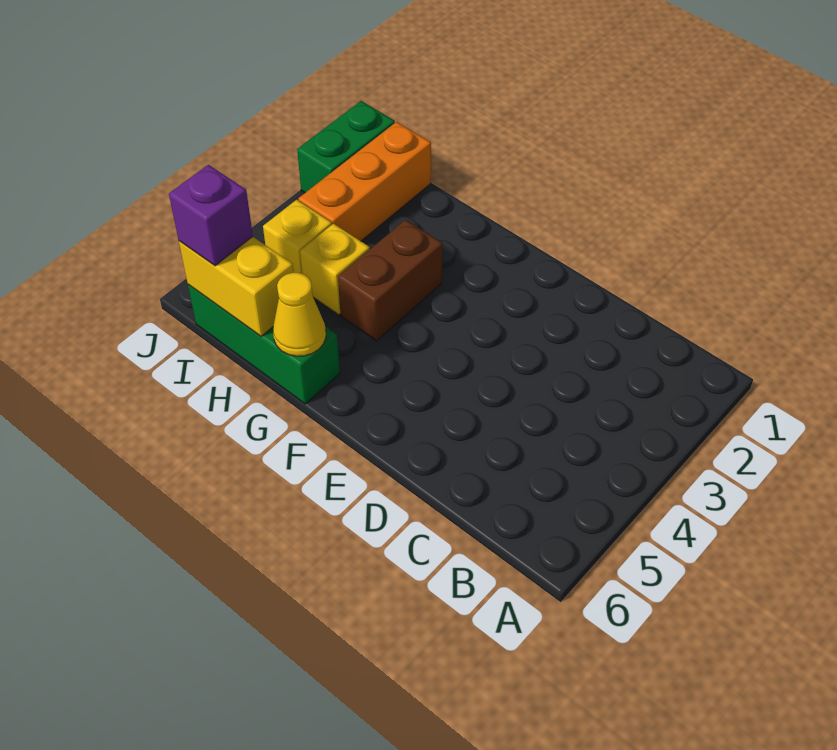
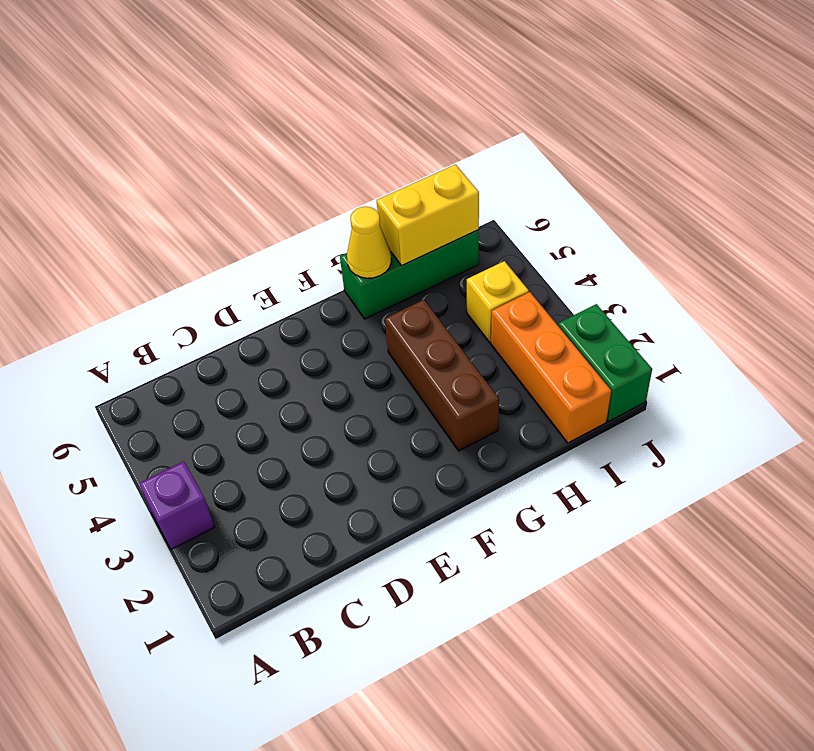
brown 1x2 brick [338,220,443,341] -> brown 1x3 brick [385,300,499,451]
yellow 1x1 brick [300,223,370,315] -> none
purple 1x1 brick [169,165,253,266] -> purple 1x1 brick moved to [139,461,214,549]

